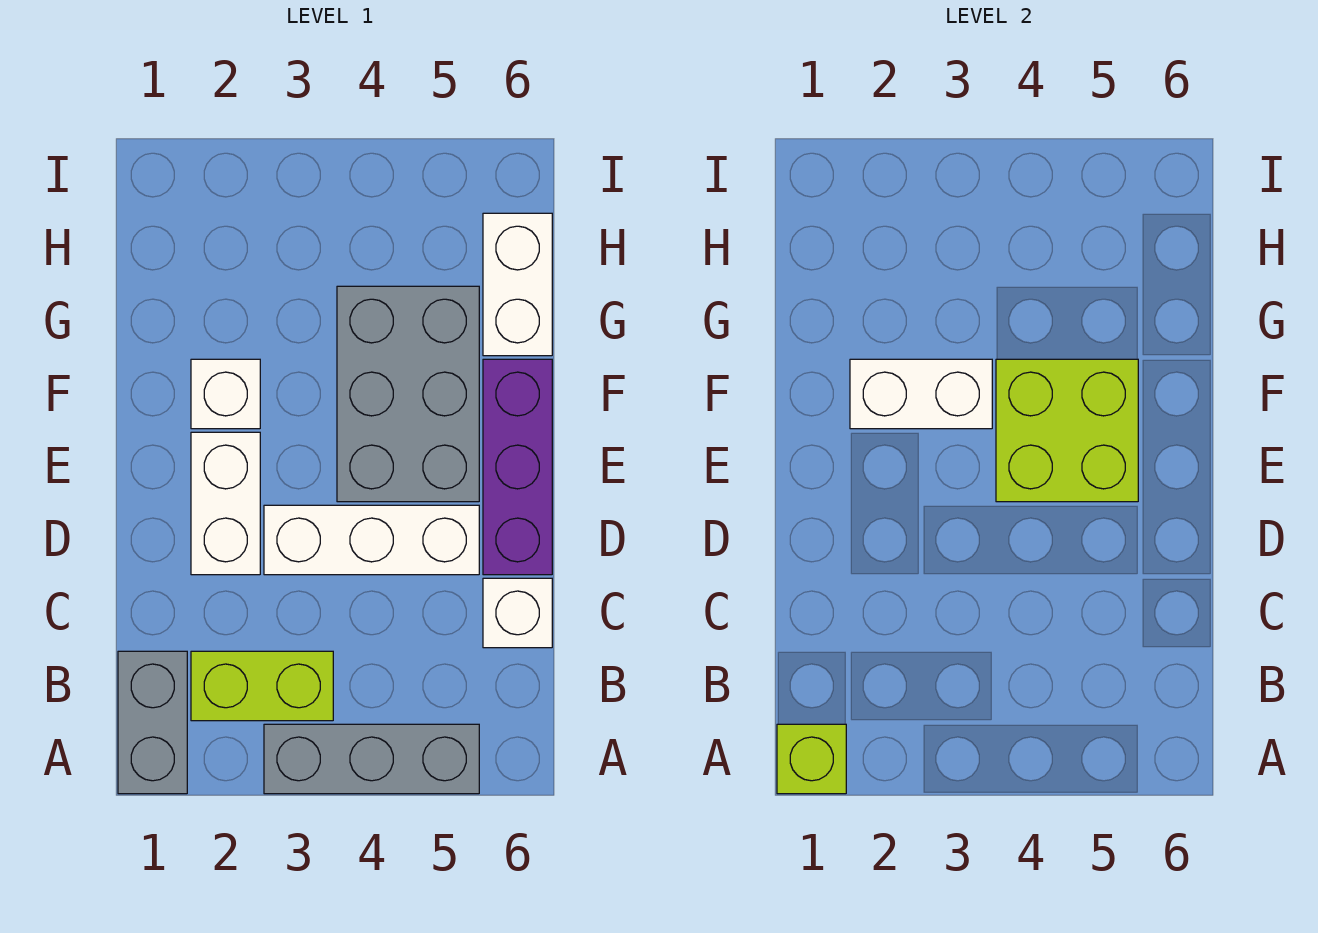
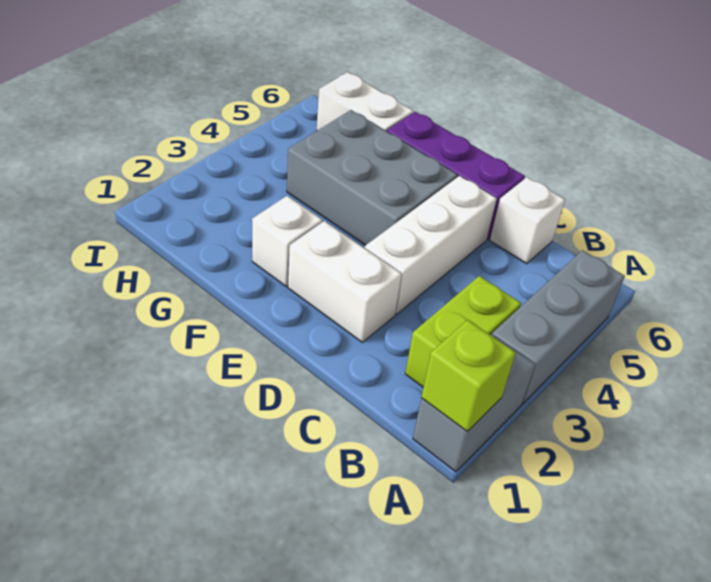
grey 1x2 brick [118,651,187,794] -> grey 1x2 brick turned to [413,335,535,472]
lime 2x2 brick [996,359,1138,502] -> none
white 1x2 brick [850,359,992,429] -> none

